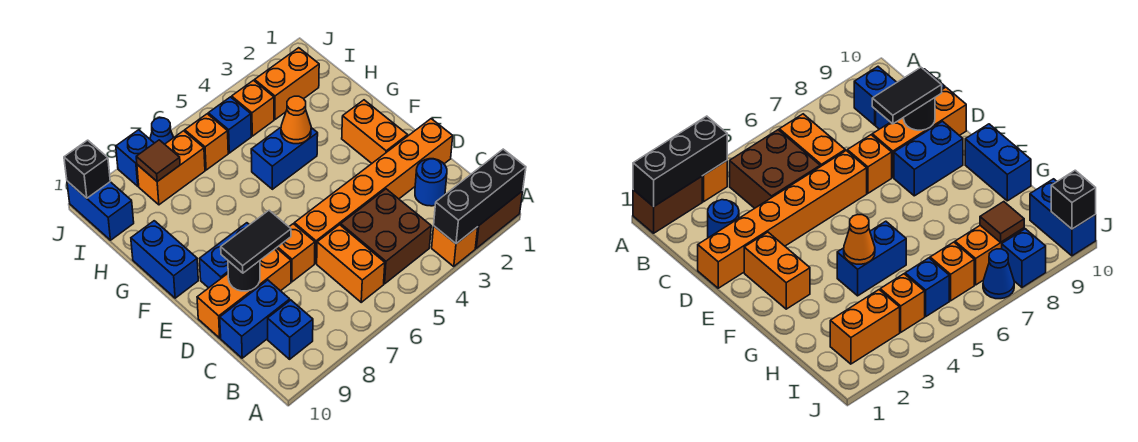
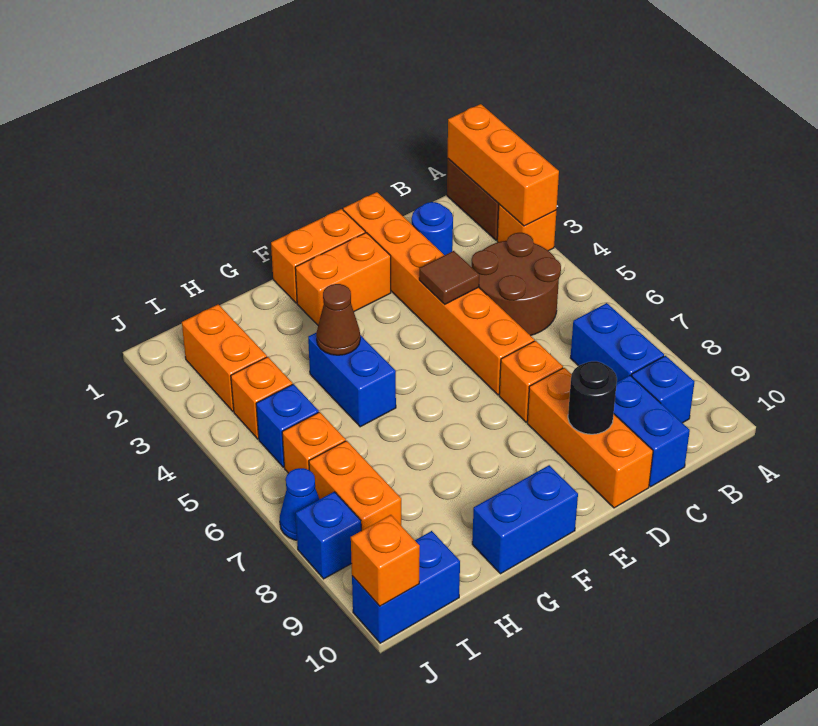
black 1x3 brick [434,149,526,244] -> orange 1x3 brick [448,104,559,226]
brown 2x2 brick [341,189,431,284] -> brown 2x2 round brick [472,233,561,336]
orange 1x2 brick [317,225,385,302] -> orange 1x2 brick moved to [271,209,365,303]
black 1x2 tile [221,210,291,273] -> none
blue 1x2 brick [200,223,249,288] -> blue 1x2 brick moved to [570,303,664,382]
orange 1x1 cone [281,96,311,144] -> brown 1x1 cone [316,284,360,355]
brown 1x1 tile [136,140,180,181] -> brown 1x1 tile moved to [419,251,479,304]
black 1x1 brick [64,140,110,198] -> orange 1x1 brick [351,515,420,606]

